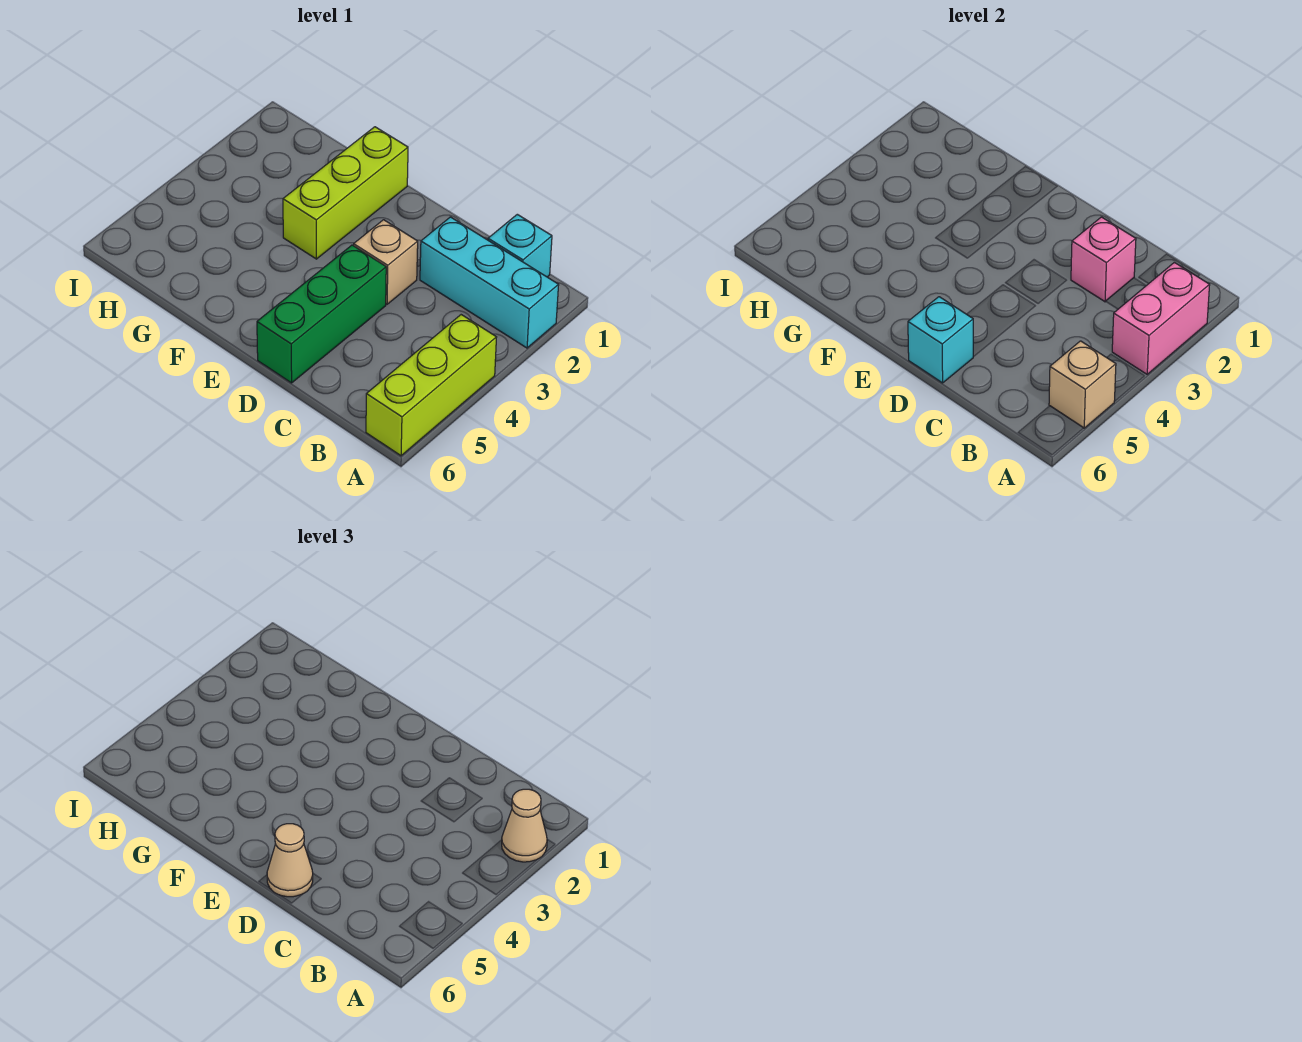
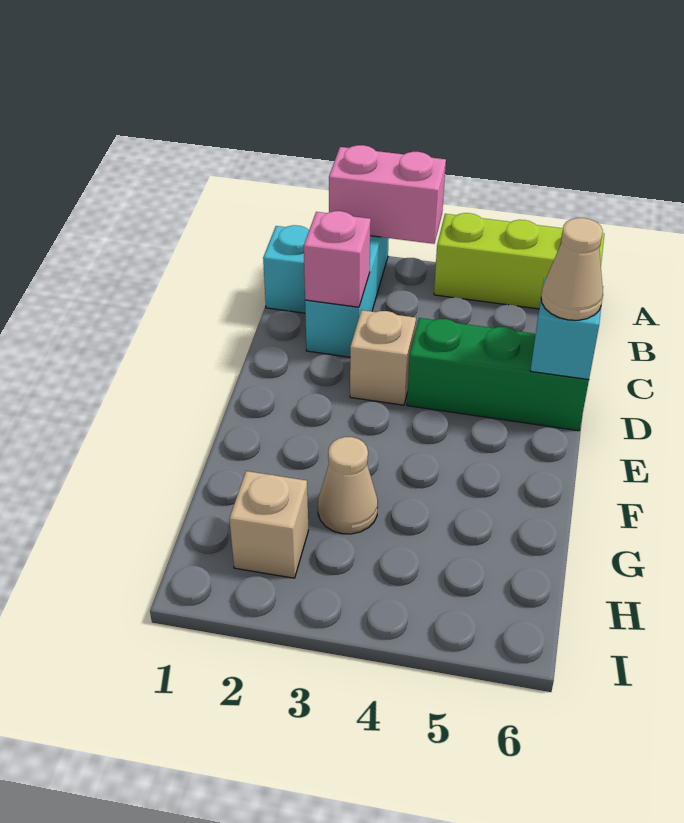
tan 1x1 cone [502,789,547,862] -> tan 1x1 cone moved to [318,437,378,534]
tan 1x1 brick [1049,341,1116,428] -> tan 1x1 brick moved to [229,471,308,578]
lime 1x3 brick [283,127,408,259] -> none

